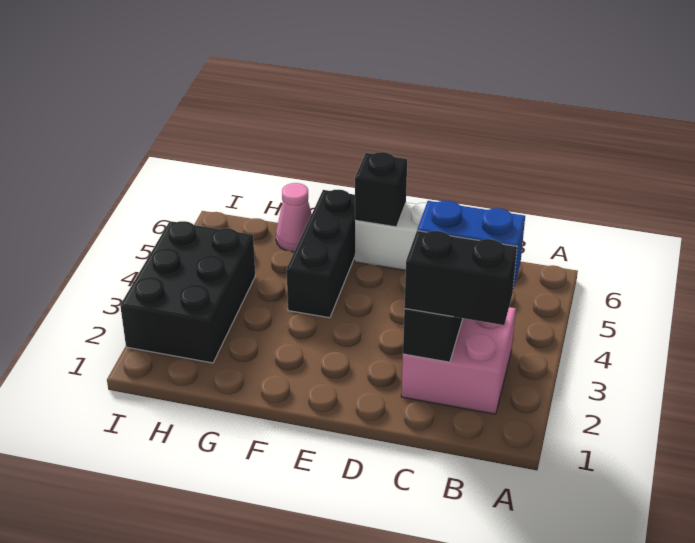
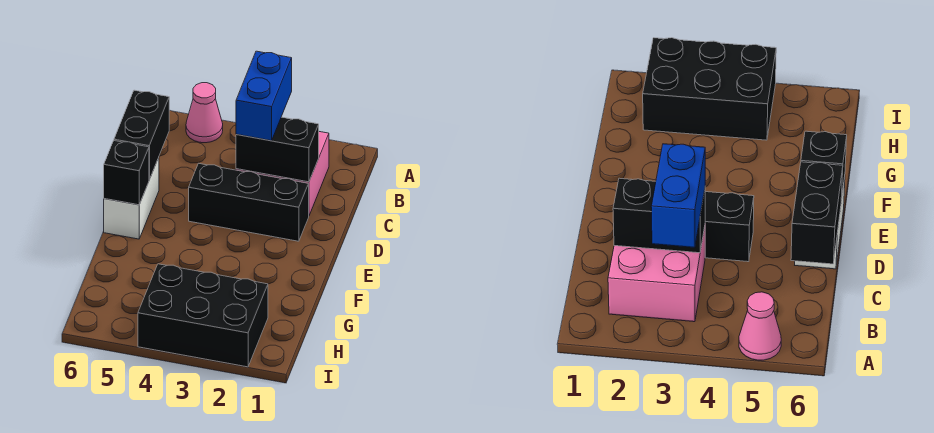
black 1x2 brick [404,231,517,325] -> black 1x2 brick moved to [114,90,169,180]
black 1x3 brick [287,190,355,318] -> black 1x3 brick moved to [189,163,309,241]
pink 1x1 cone [276,183,312,252] -> pink 1x1 cone moved to [186,83,223,143]

